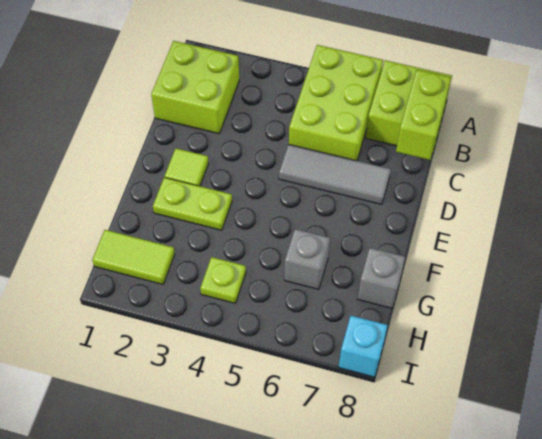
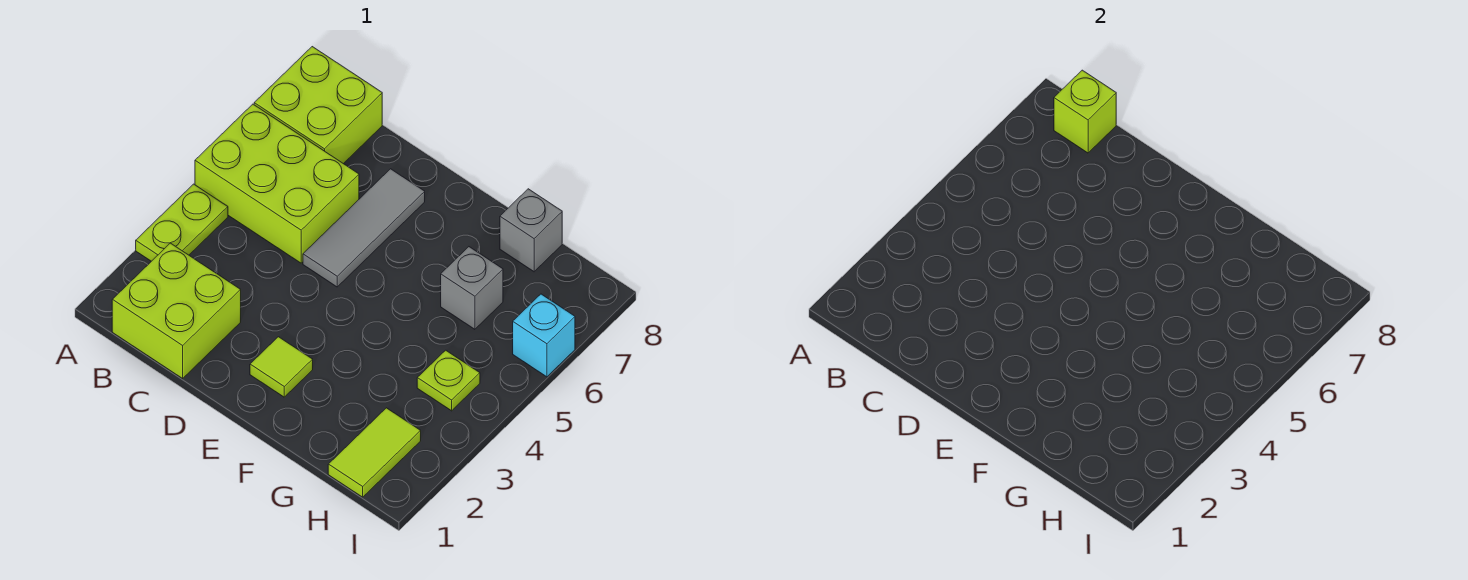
lime 1x2 brick [396,70,451,160] -> lime 1x1 brick [1054,70,1116,153]
lime 1x2 plate [153,177,232,230] -> lime 1x2 plate moved to [136,184,228,261]
cyan 1x1 brick [339,316,388,377] -> cyan 1x1 brick moved to [513,294,575,377]

